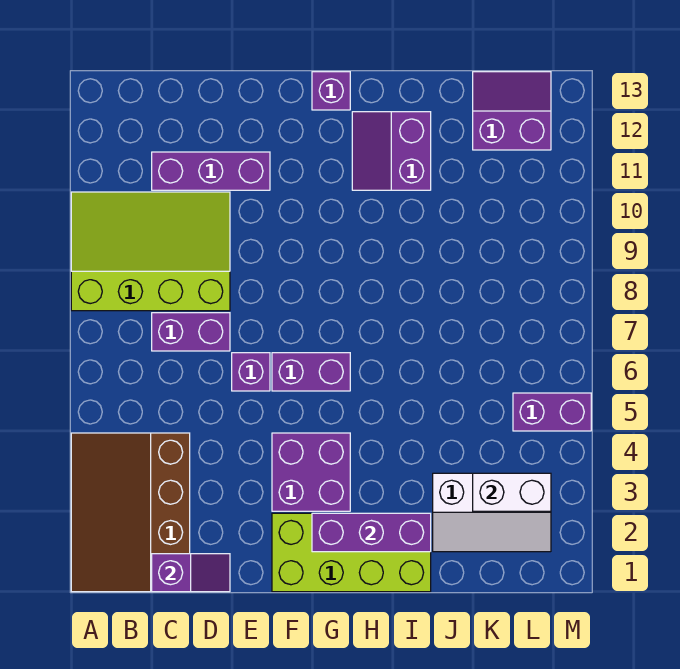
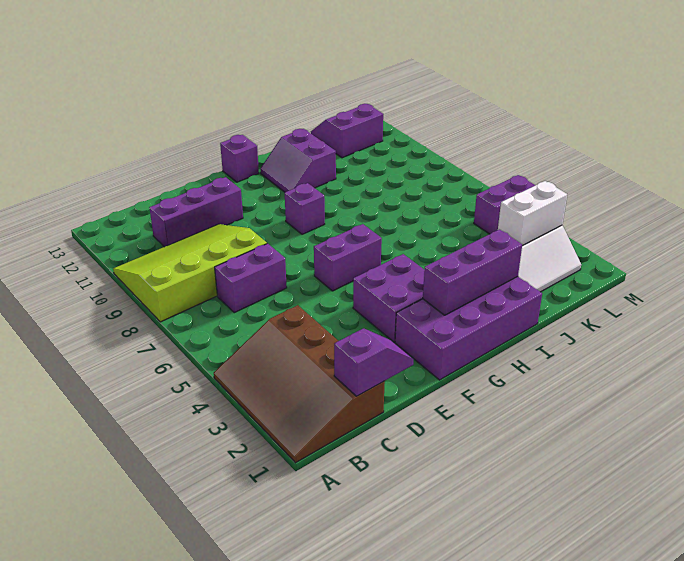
purple 1x1 brick [232,353,270,391] -> purple 1x1 brick moved to [285,183,325,234]
lime 2x4 brick [272,513,431,592] -> purple 2x4 brick [395,277,542,380]

